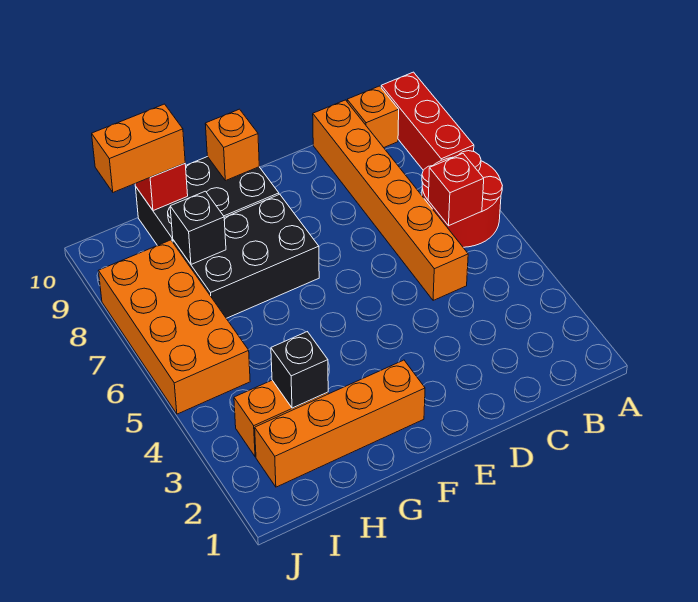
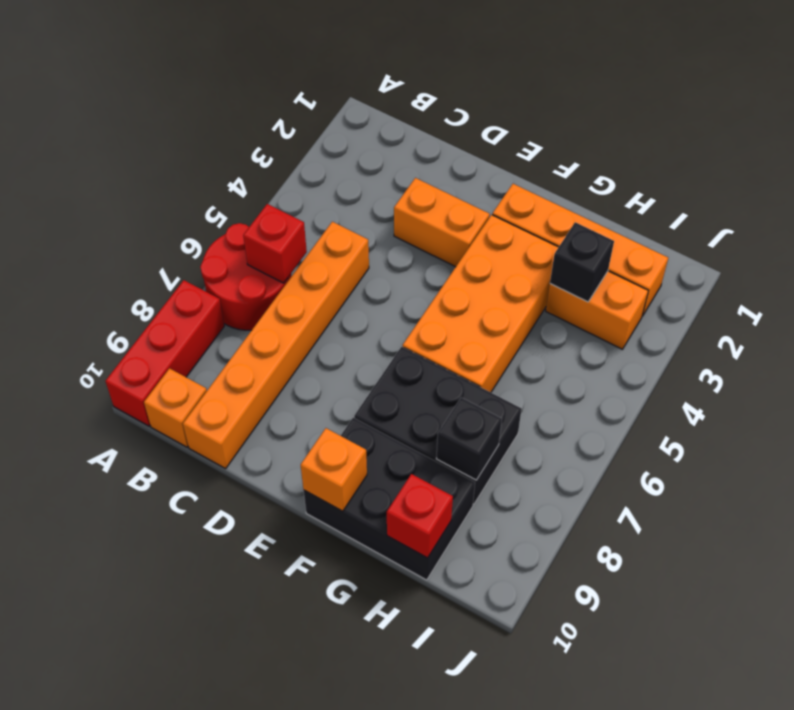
orange 1x2 brick [92,104,185,192] -> orange 1x2 brick moved to [394,178,490,267]
orange 2x4 brick [99,240,250,414] -> orange 2x4 brick moved to [403,215,559,392]

